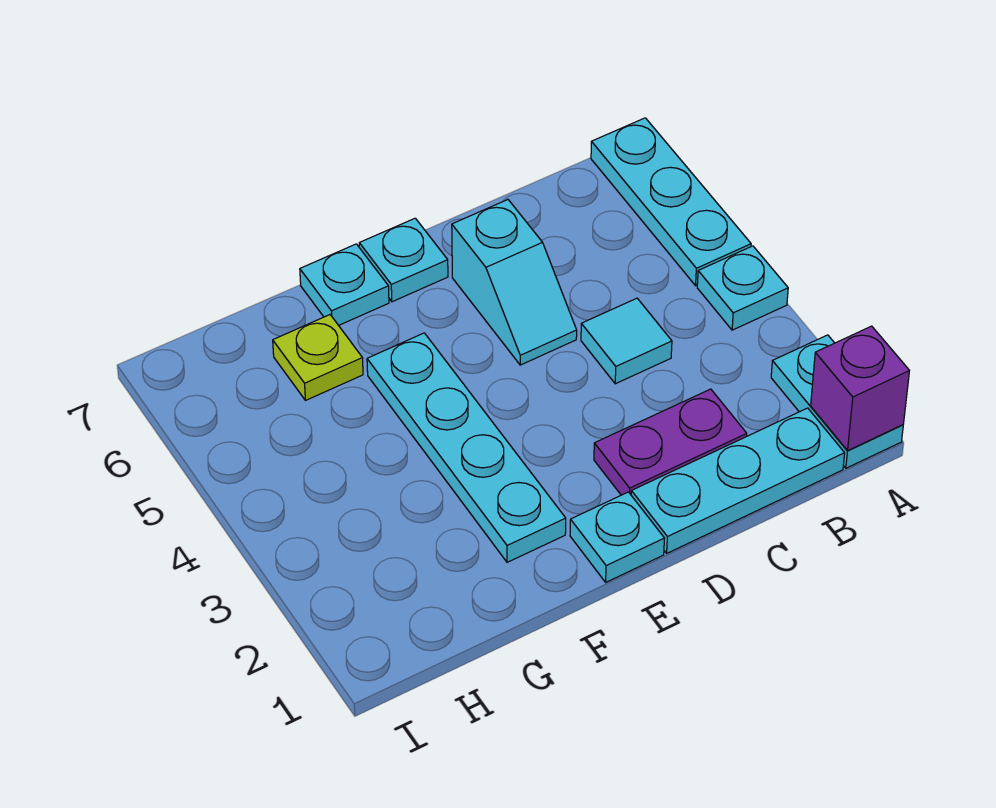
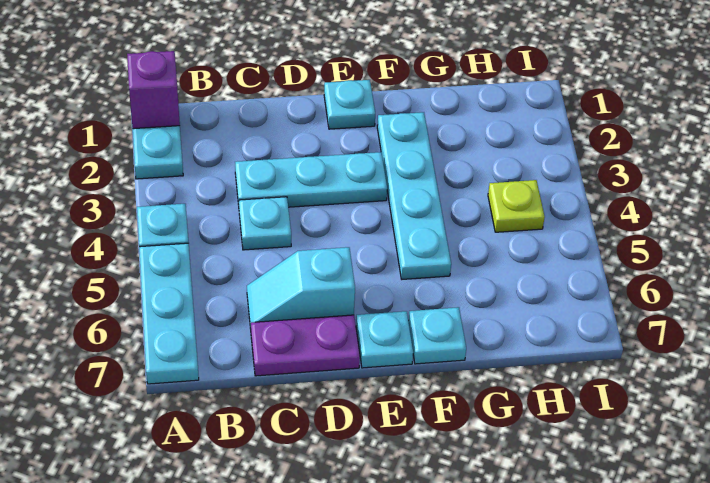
cyan 1x3 plate [631,408,845,553] -> cyan 1x3 plate moved to [235,152,387,207]
purple 1x2 plate [594,389,747,495] -> purple 1x2 plate moved to [251,315,360,376]
cyan 1x1 tile [581,298,672,384] -> cyan 1x1 plate [239,197,291,250]
cyan 1x2 slope [452,200,577,365] -> cyan 1x2 slope turned to [247,247,355,329]
lime 1x1 plate [273,315,363,401] -> lime 1x1 plate moved to [488,180,545,232]

